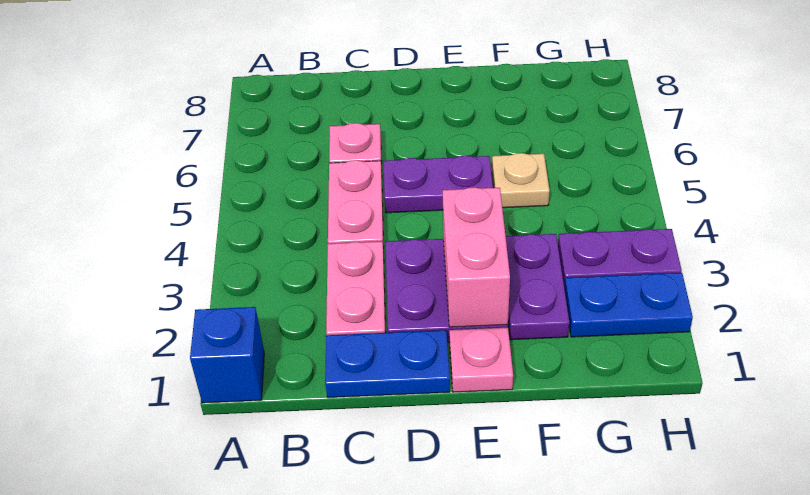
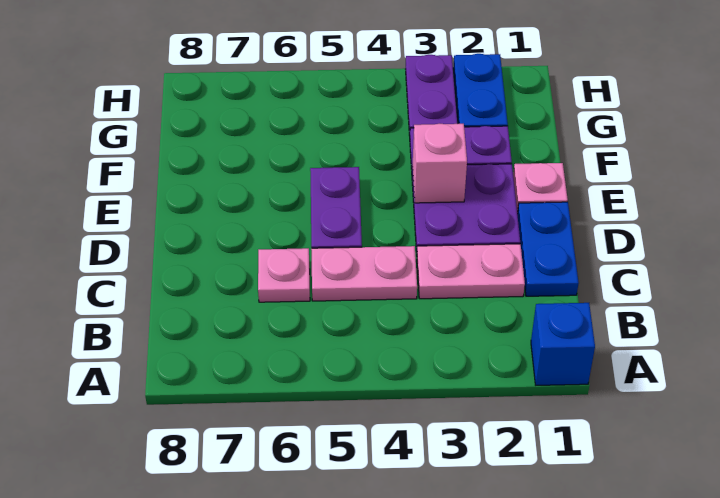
pink 1x2 brick [443,187,510,327] -> pink 1x1 brick [413,124,467,203]
tan 1x1 plate [492,153,550,208] -> none

